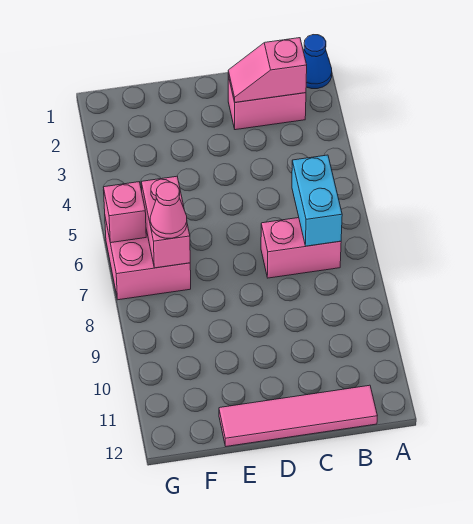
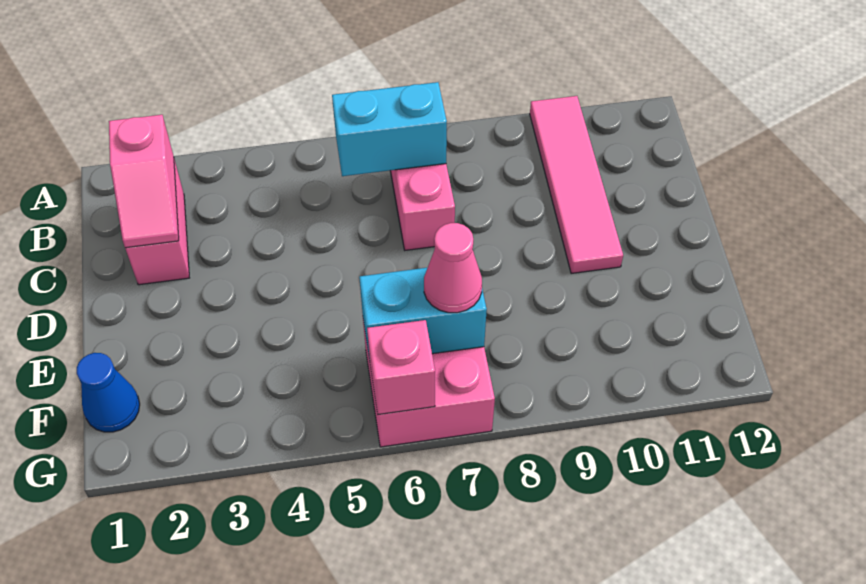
blue 1x1 cone [303,35,332,89] -> blue 1x1 cone moved to [77,353,140,432]
pink 1x4 tile [219,385,377,446] -> pink 1x4 tile moved to [530,96,623,274]
pink 1x2 brick [141,176,190,268] -> cyan 1x2 brick [359,268,487,359]

